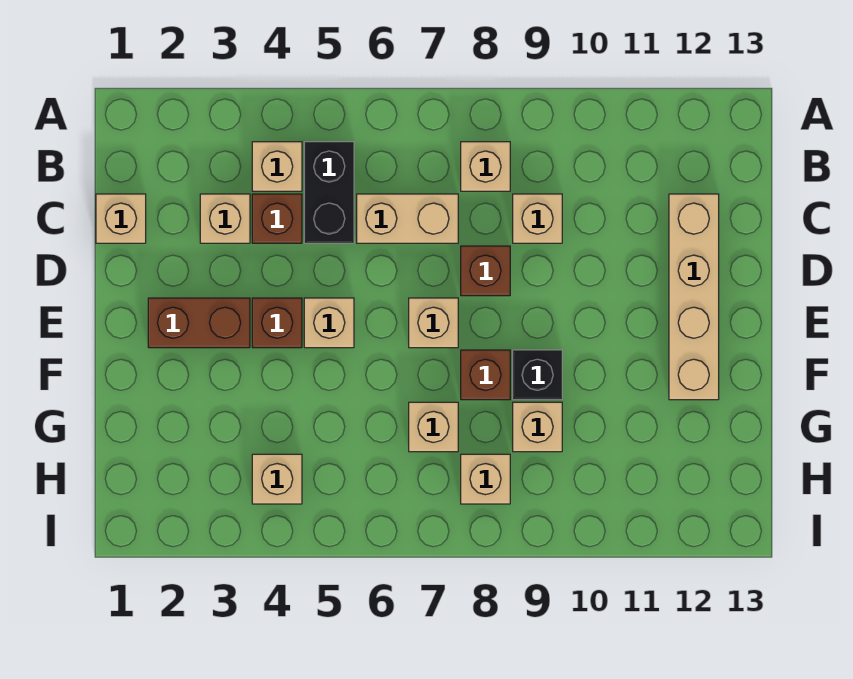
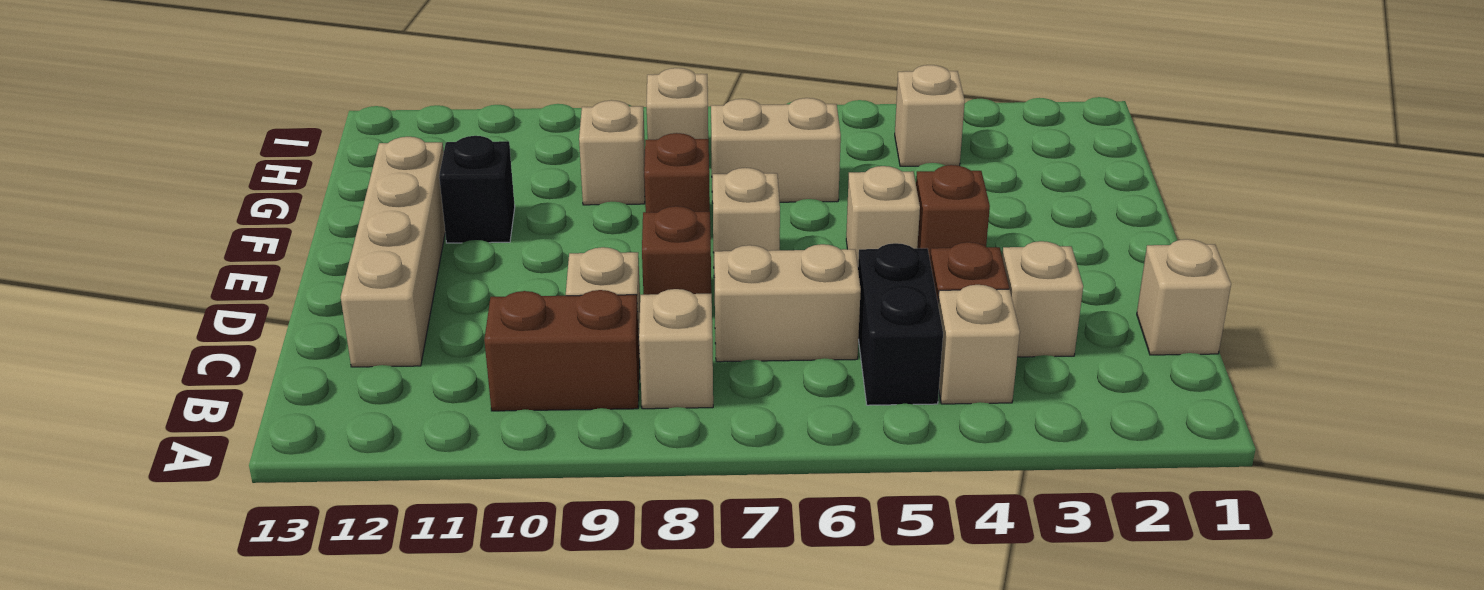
brown 1x2 brick [148,298,250,348] -> brown 1x2 brick moved to [484,290,640,411]
black 1x1 brick [513,350,562,400] -> black 1x1 brick moved to [439,136,515,243]
tan 1x1 brick [409,402,458,452] -> tan 1x2 brick [711,98,841,203]

